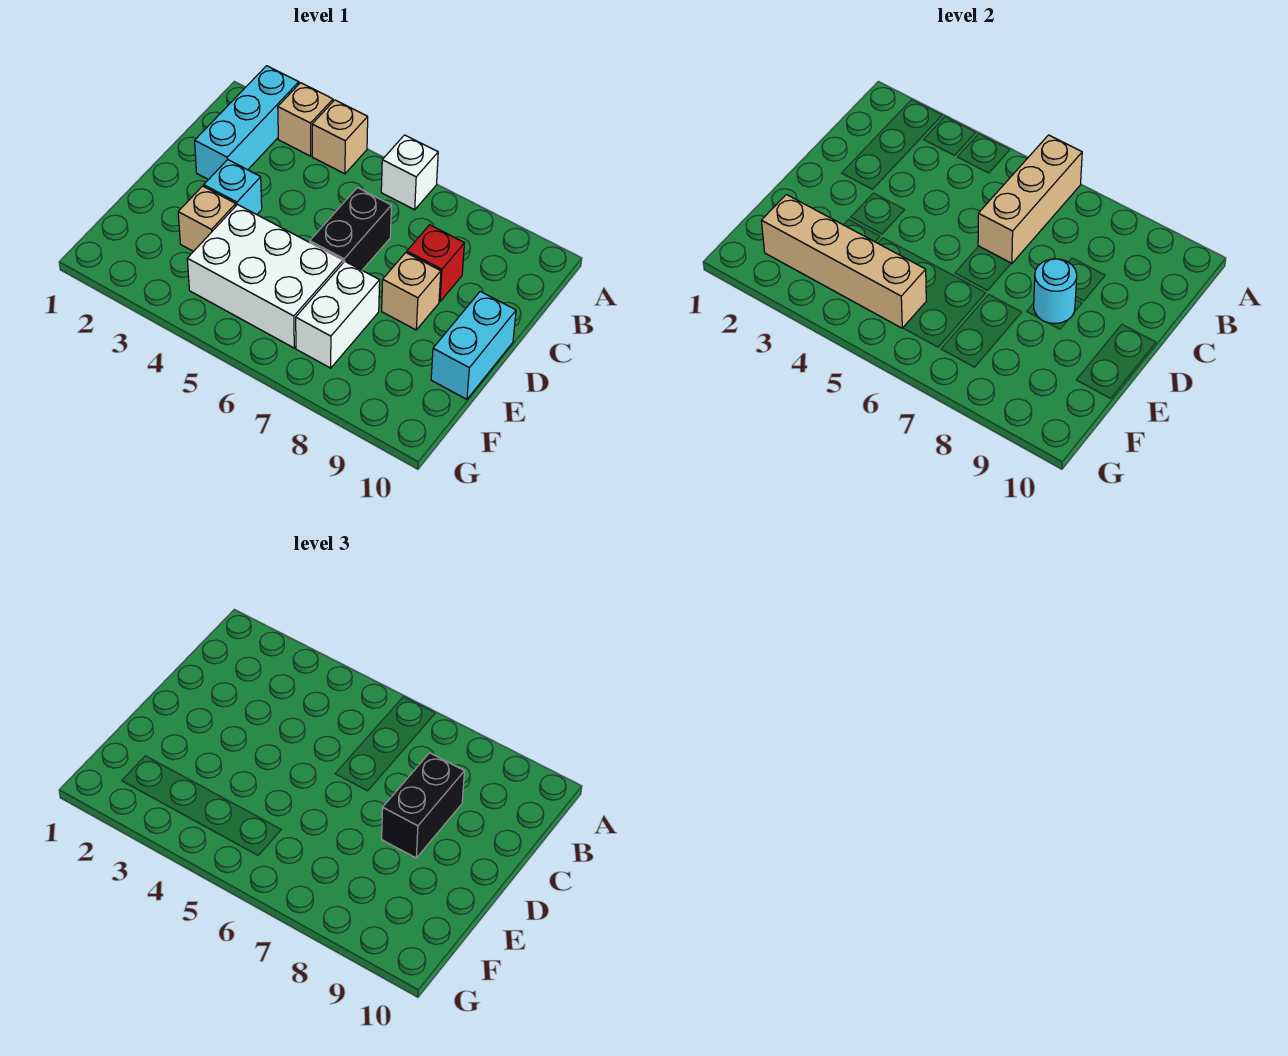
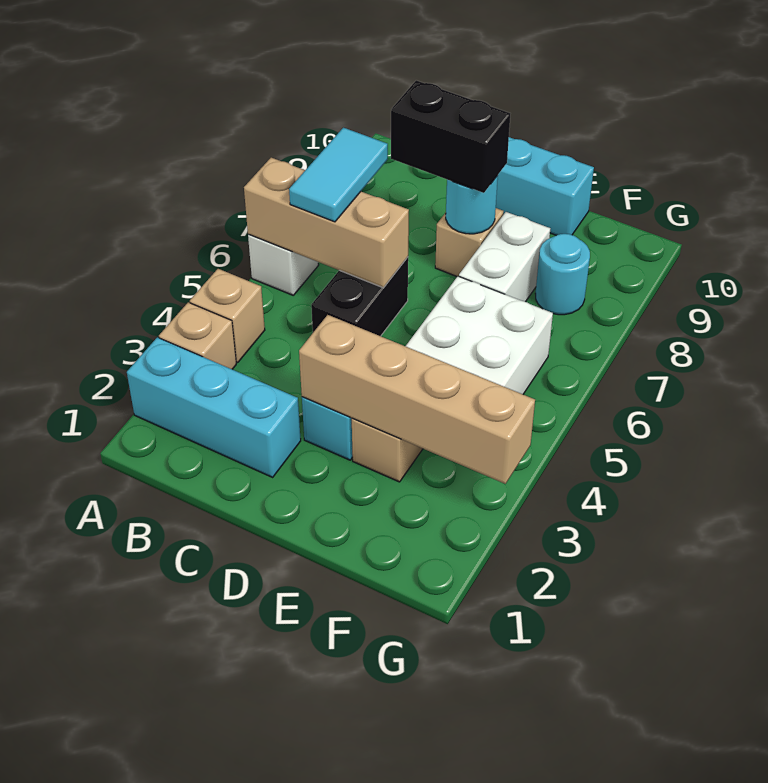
none -> cyan 1x2 tile [289,128,388,222]
black 1x2 brick [310,188,391,270] -> black 1x2 brick turned to [311,257,408,336]
red 1x1 brick [407,225,464,302] -> none
white 1x2 brick [296,262,380,368] -> white 1x2 brick turned to [459,212,550,302]
tan 1x4 brick [761,195,926,328] -> tan 1x4 brick turned to [299,315,535,484]
none -> cyan 1x1 round brick [535,234,590,315]

